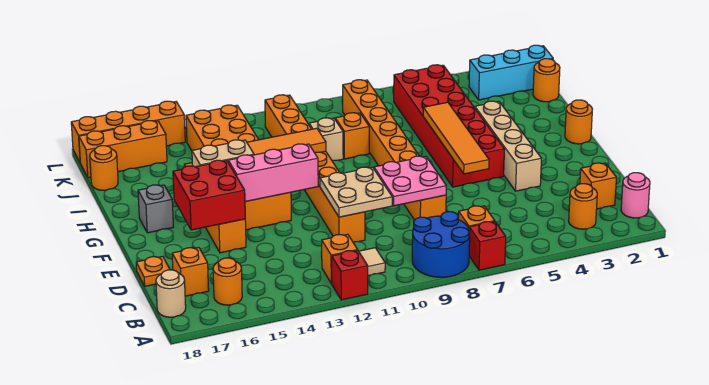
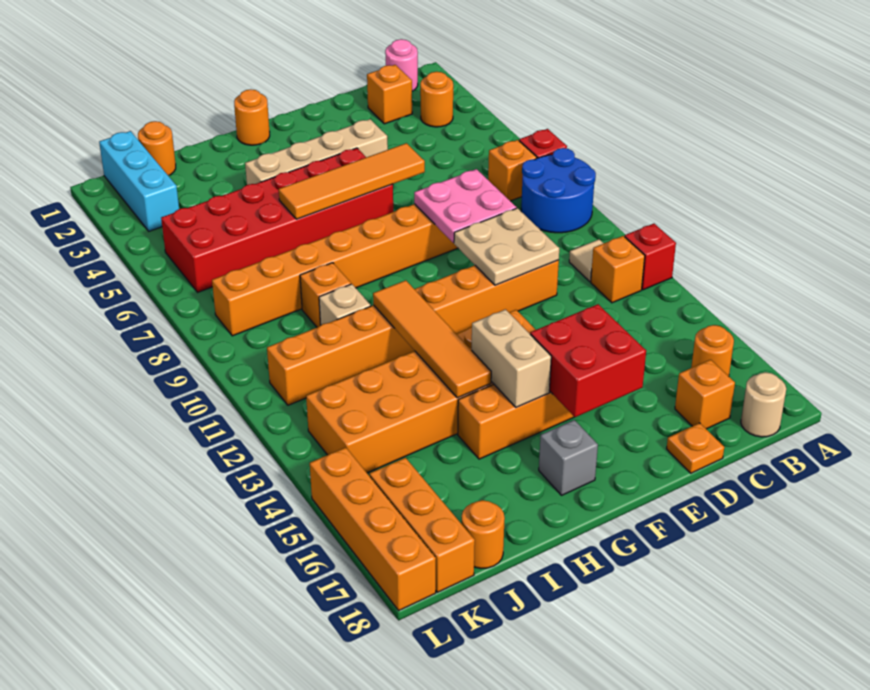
pink 1x3 brick [228,144,318,202] -> none

